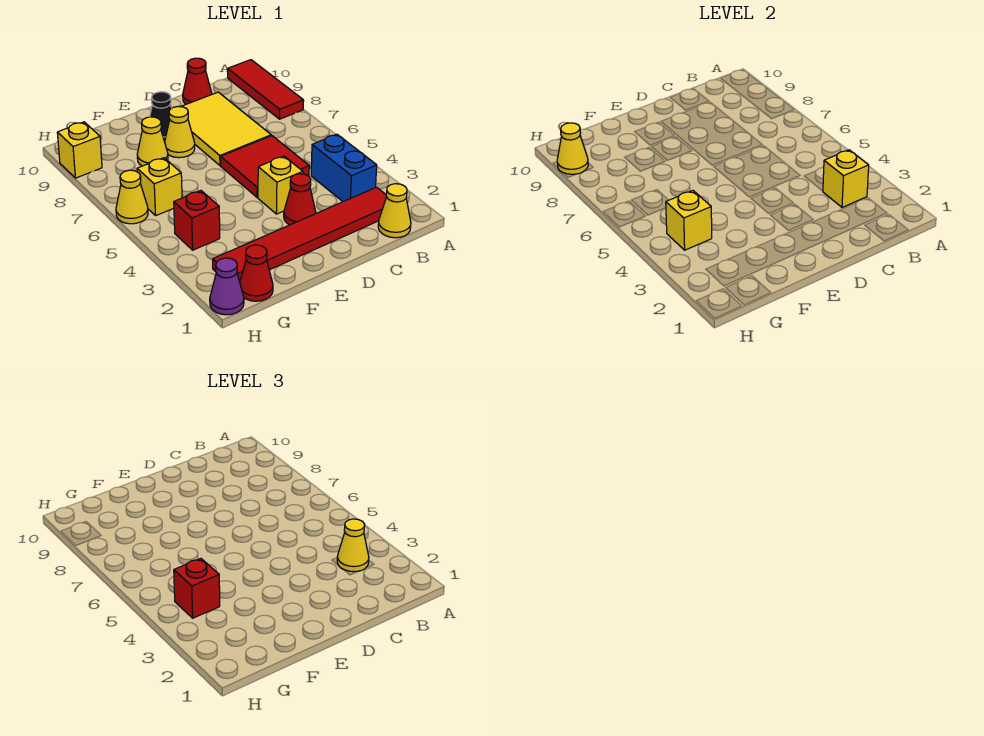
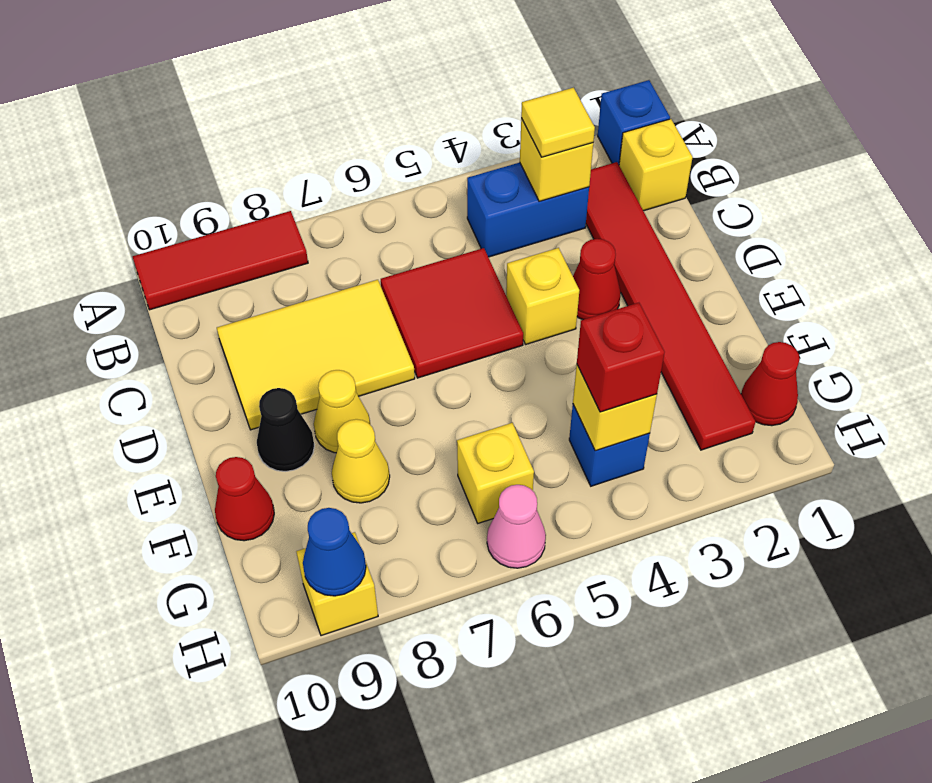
none -> blue 1x1 brick [598,80,670,164]
yellow 1x1 cone [378,184,411,238] -> yellow 1x1 brick [619,119,693,211]
yellow 1x1 cone [337,519,369,572] -> yellow 1x1 tile [521,88,595,157]
red 1x1 cone [183,58,212,104] -> red 1x1 cone moved to [215,457,274,541]
red 1x1 brick [174,191,220,250] -> blue 1x1 brick [569,405,650,486]
purple 1x1 cone [210,258,244,315] -> none
yellow 1x1 cone [116,170,148,224] -> pink 1x1 cone [487,485,546,568]
yellow 1x1 cone [557,123,588,174] -> blue 1x1 cone [303,508,366,596]

